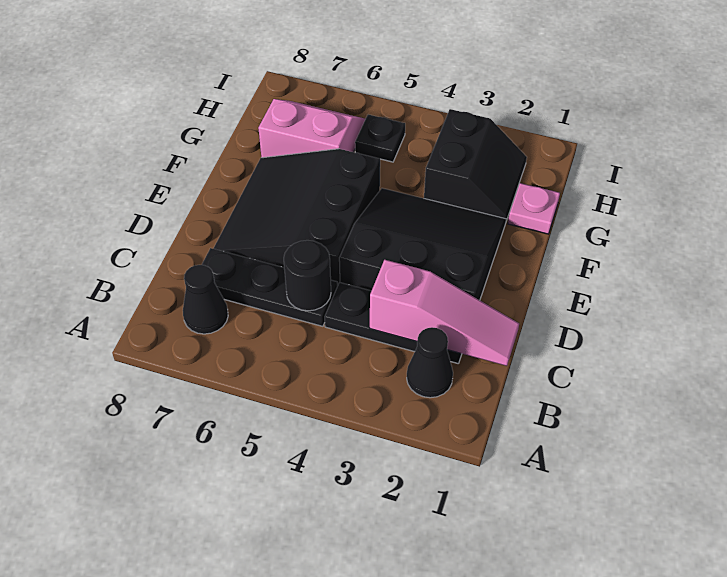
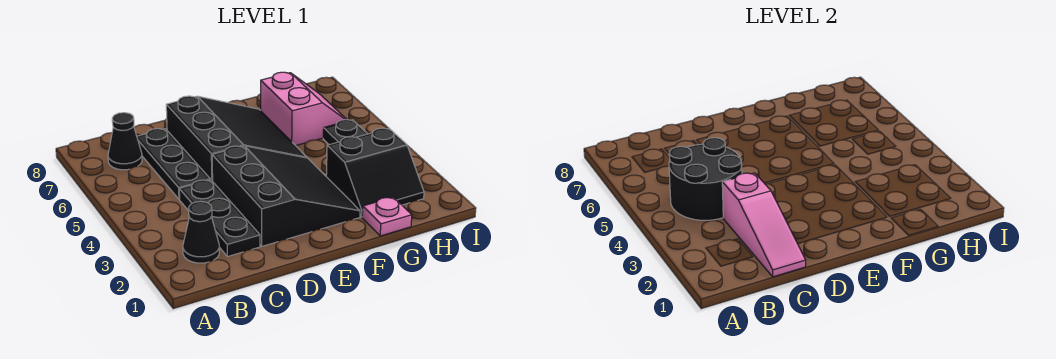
black 1x1 round brick [284,240,331,311] -> black 2x2 round brick [669,138,742,220]
black 3x3 slope [213,149,380,286] -> black 3x3 slope turned to [166,96,307,181]

